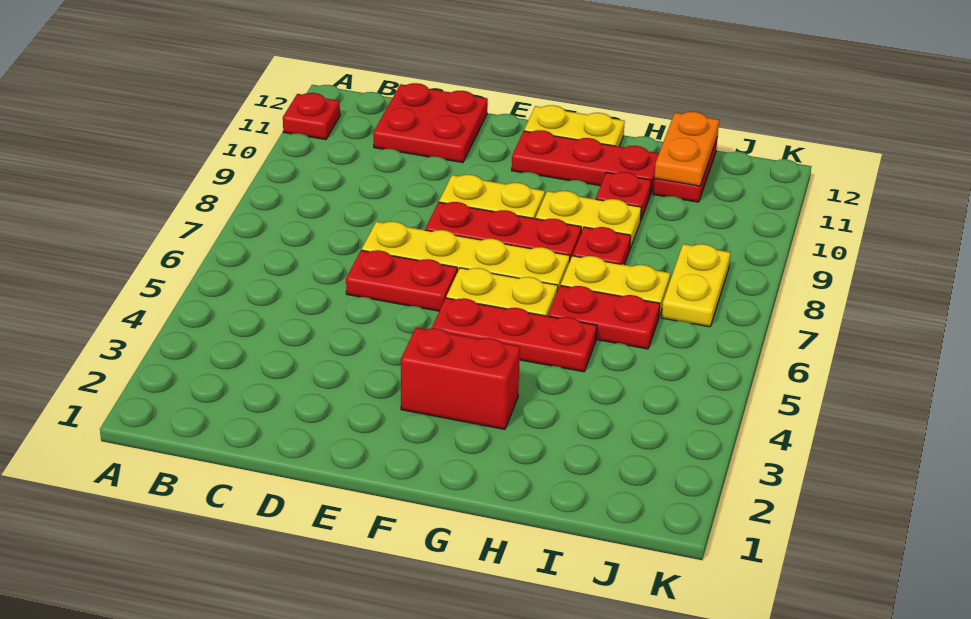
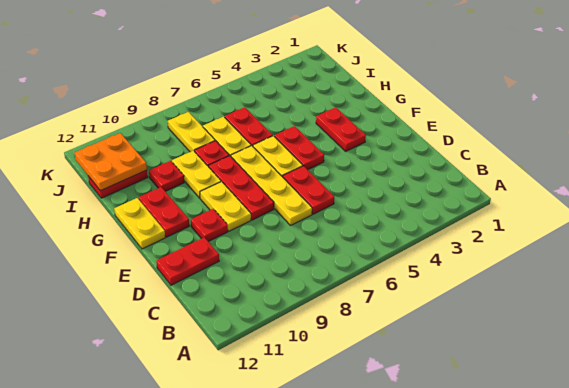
red 1x1 plate [283,93,340,140] -> red 1x1 plate moved to [191,209,228,242]
red 2x2 plate [373,83,488,163] -> red 1x2 plate [156,237,219,285]
red 1x2 brick [401,327,520,429] -> red 1x2 plate [316,107,366,151]
red 1x3 plate [432,298,597,372] -> red 1x2 plate [274,126,324,170]
red 1x3 plate [512,130,659,192] -> red 1x2 plate [139,187,189,237]
orange 1x2 plate [654,112,719,186] -> orange 2x2 plate [75,133,147,191]
yellow 1x2 plate [662,244,730,327] -> yellow 1x2 plate turned to [168,112,215,152]

